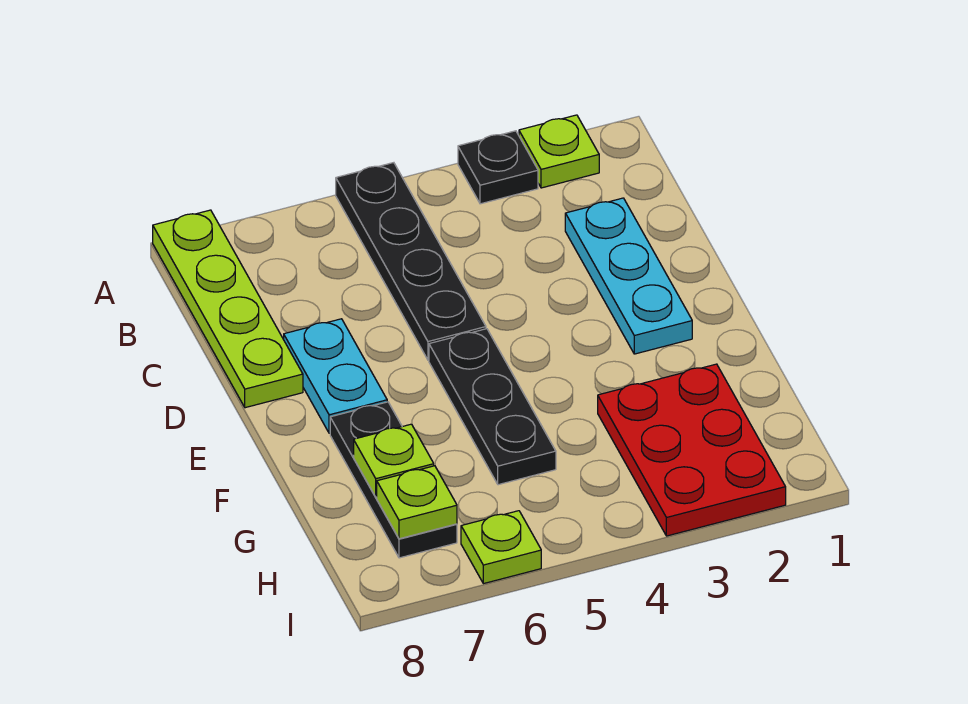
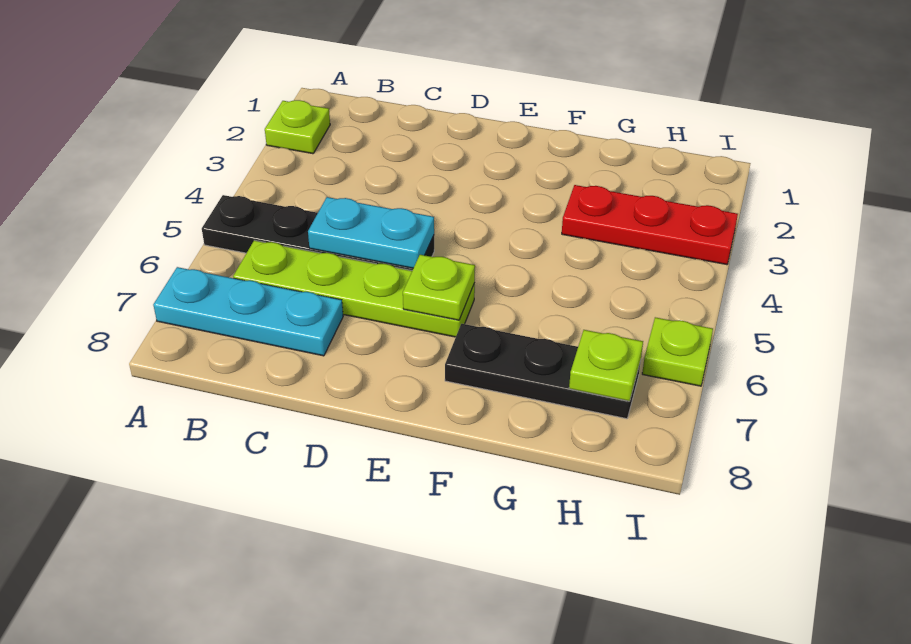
black 1x1 plate [458,131,538,204] -> none
lime 1x4 plate [153,210,303,408] -> lime 1x4 plate moved to [233,240,475,337]
cyan 1x3 plate [565,198,692,354] -> cyan 1x3 plate moved to [153,267,343,356]
cyan 1x2 plate [284,319,387,433] -> cyan 1x2 plate moved to [308,197,434,268]
black 1x3 plate [429,329,556,485] -> none
red 2x3 plate [598,364,786,536] -> red 1x3 plate [562,185,738,265]
lime 1x1 plate [354,424,434,497] -> lime 1x1 plate moved to [403,255,475,320]

